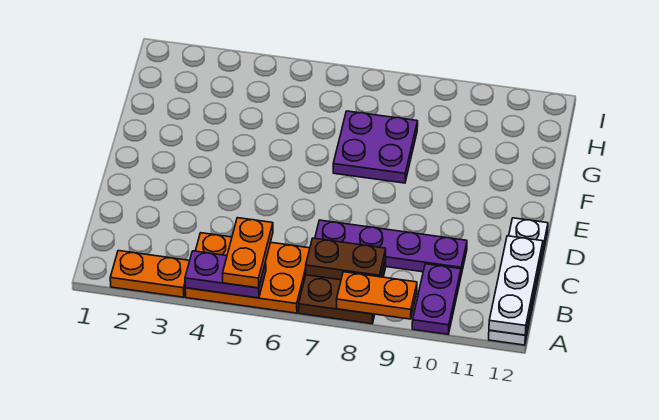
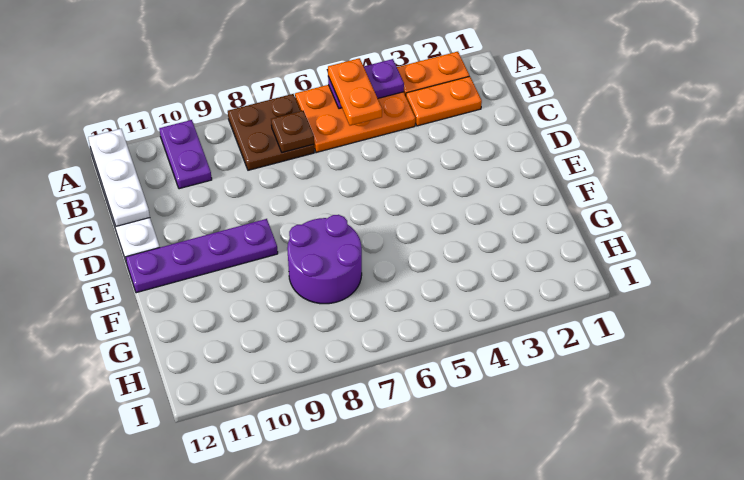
orange 1x2 plate [337,272,417,319] -> orange 1x2 plate moved to [406,76,482,126]
brown 1x2 plate [306,238,386,280] -> brown 1x1 plate [271,111,314,153]
purple 1x4 plate [315,220,467,275] -> purple 1x4 plate moved to [126,219,278,293]
purple 2x2 plate [333,111,418,183] -> purple 2x2 round brick [287,215,362,304]

